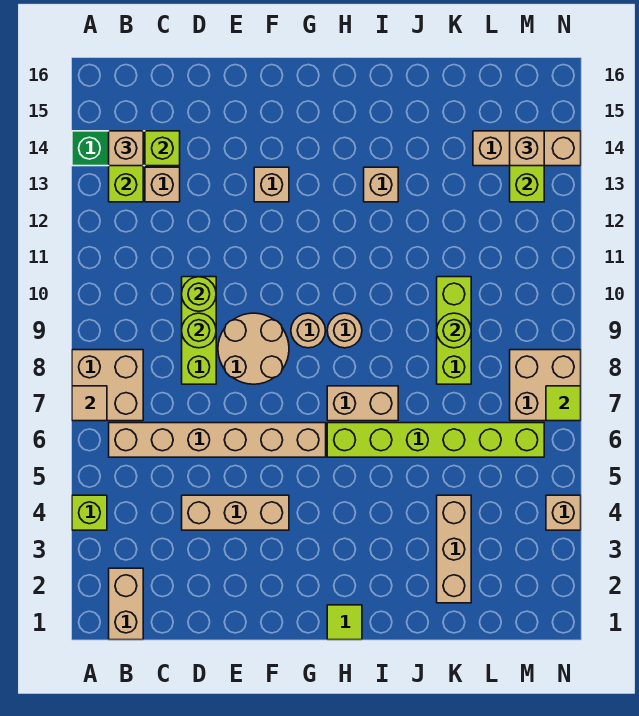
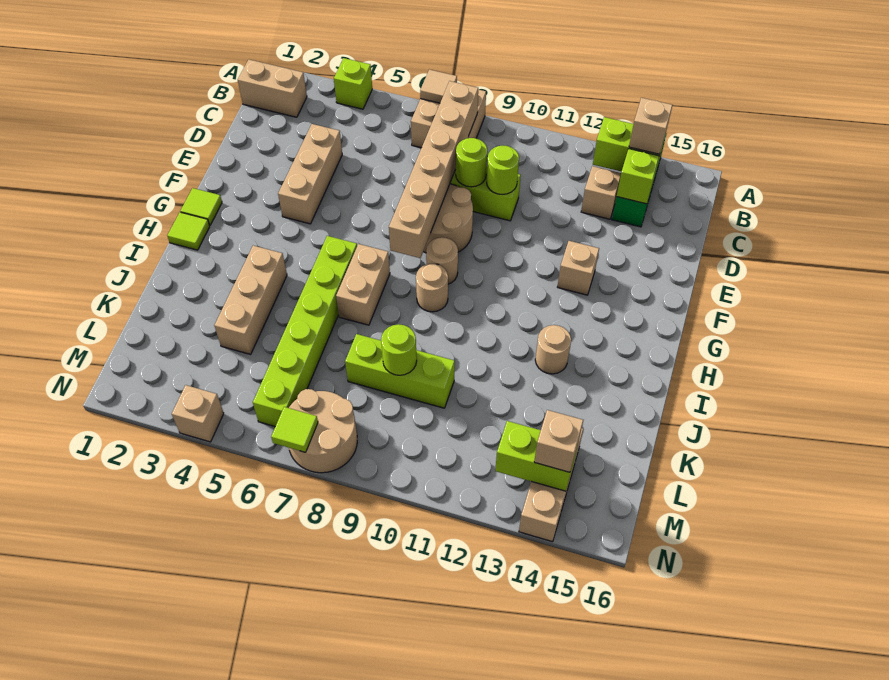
tan 1x6 brick [109,423,326,457] -> tan 1x6 brick moved to [389,81,478,258]
none -> lime 1x1 tile [181,188,222,225]
tan 1x1 brick [364,167,398,202] -> tan 1x1 round brick [535,325,571,374]
tan 1x3 brick [437,495,471,603] -> tan 1x3 brick turned to [214,246,287,354]
tan 2x2 brick [510,350,581,421] -> tan 2x2 round brick [289,389,357,473]

